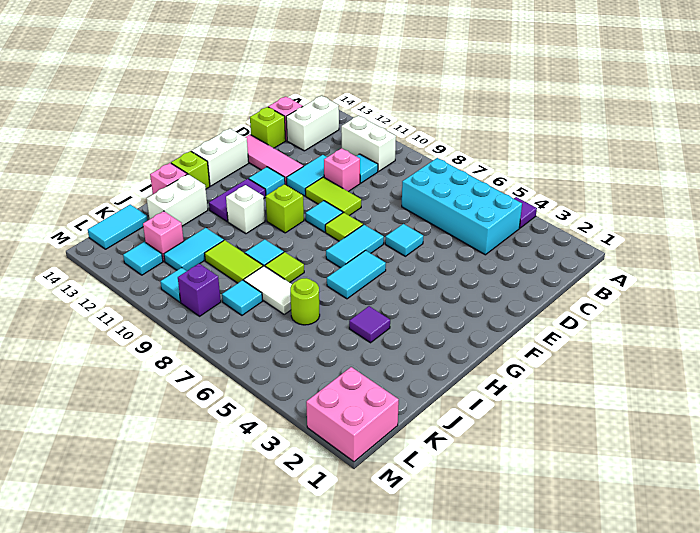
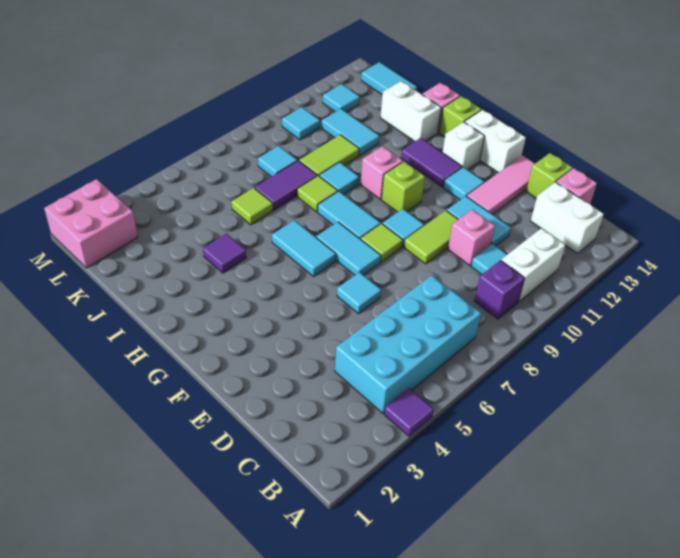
none -> cyan 1x2 tile [318,191,380,239]
white 1x1 brick [226,185,265,234] -> white 1x1 brick moved to [442,122,484,170]
lime 1x1 round brick [290,278,320,325] -> lime 1x1 tile [232,188,273,225]
white 1x2 tile [244,266,292,314] -> purple 1x2 tile [255,161,317,210]
pink 1x1 brick [143,211,184,261] -> pink 1x1 brick moved to [361,146,403,199]
purple 1x1 brick [178,264,221,316] -> purple 1x1 brick moved to [474,260,525,319]

